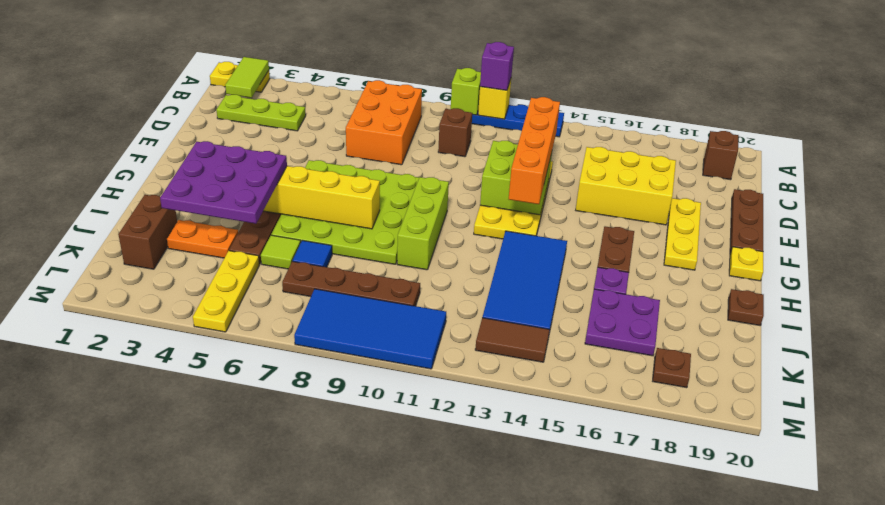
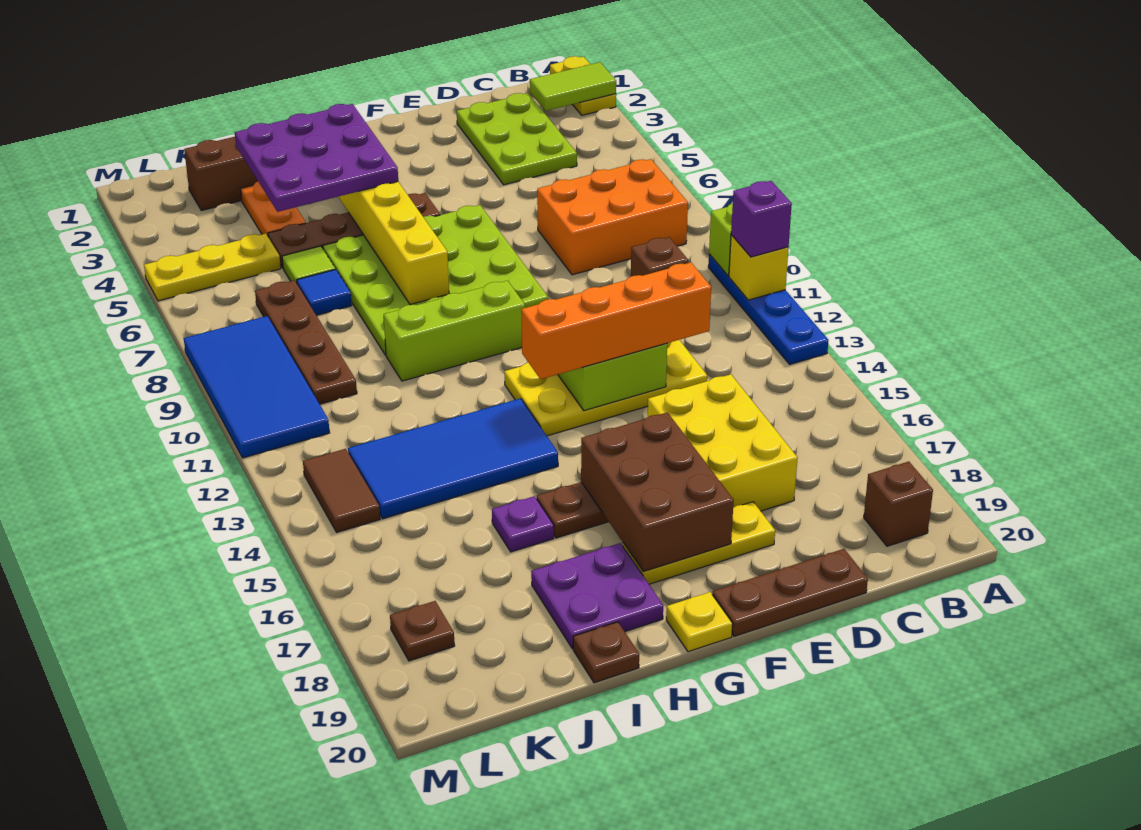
lime 1x3 plate [216,95,306,131] -> lime 2x3 plate [457,93,577,185]
none -> brown 2x3 brick [581,412,734,572]
purple 2x2 plate [585,289,660,356] -> purple 2x2 plate moved to [531,543,663,649]

